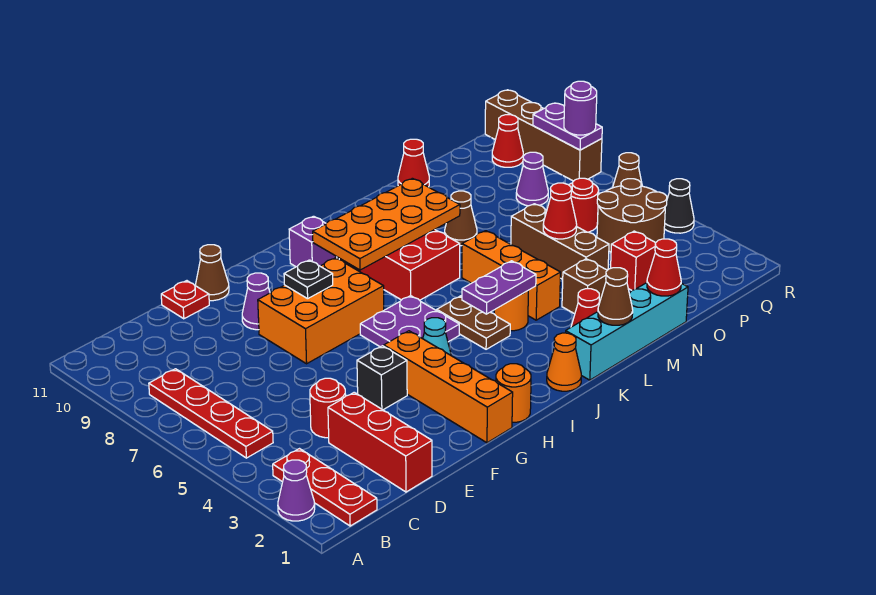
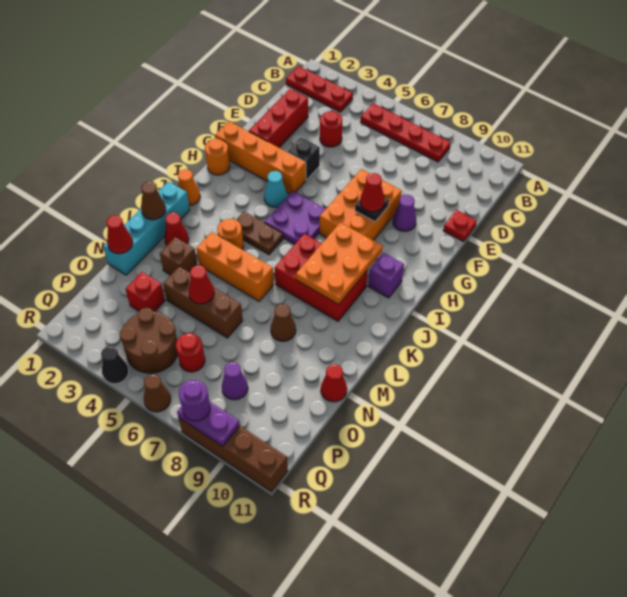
purple 1x1 cone [278,460,315,521] -> none
red 1x3 brick [328,392,432,492] -> red 1x3 brick turned to [249,89,308,147]
brown 1x1 cone [195,245,229,301] -> none
orange 2x4 plate [313,178,460,270] -> orange 2x3 plate [296,222,383,305]
purple 1x2 plate [462,261,536,314] -> none
red 1x1 cone [492,115,523,167] -> red 1x1 cone moved to [360,173,385,212]

